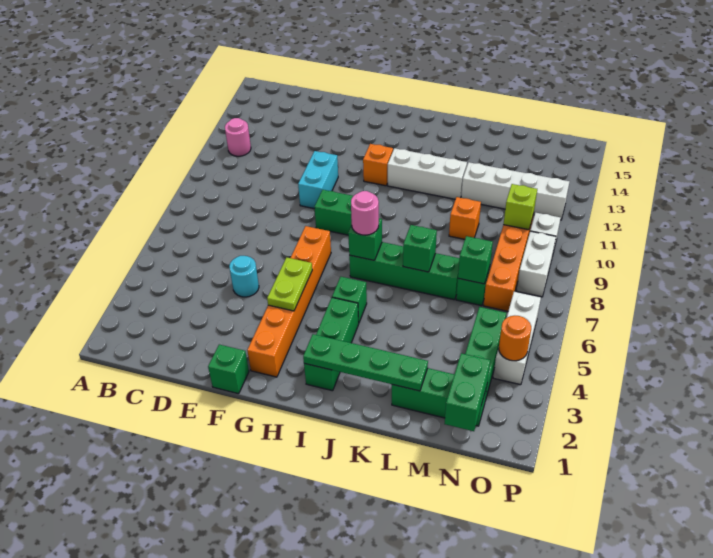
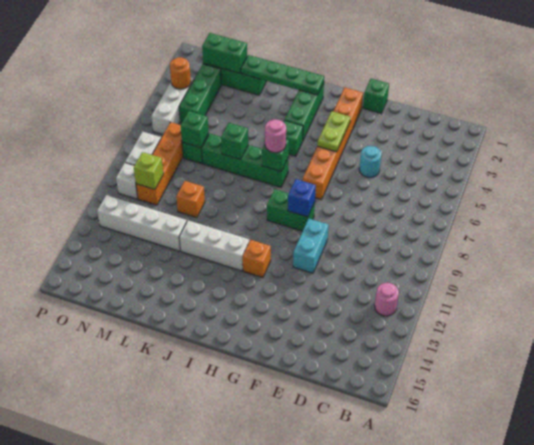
none -> blue 1x1 brick [288,179,316,217]
green 1x2 brick [444,353,490,431] -> green 1x2 brick turned to [202,33,247,73]

